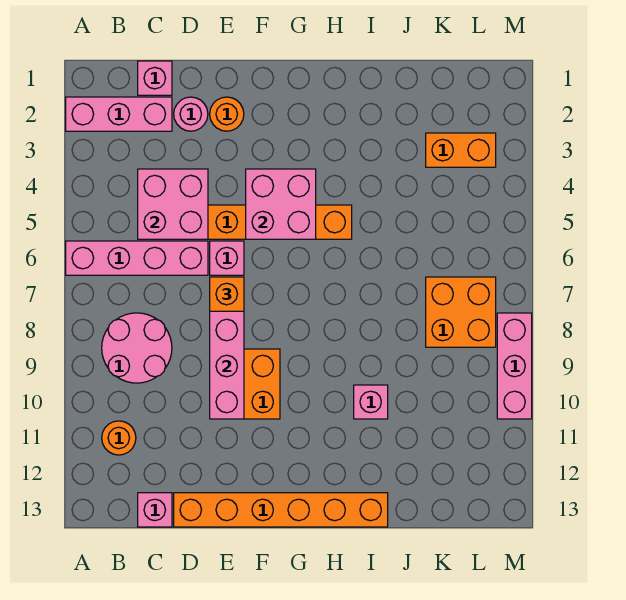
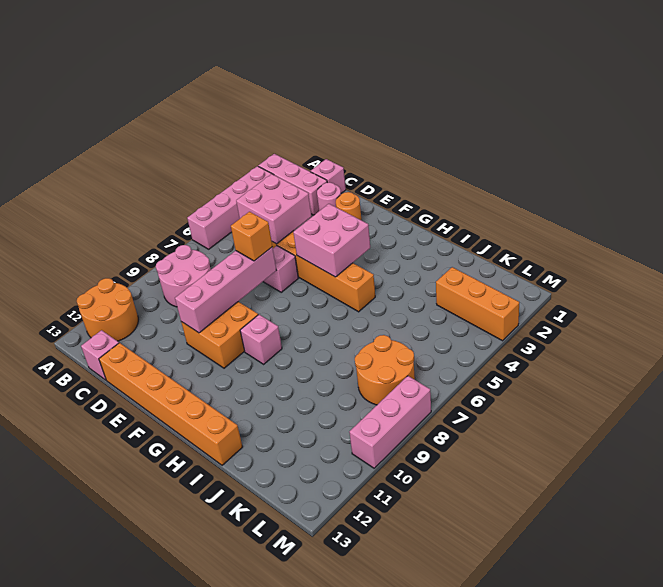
pink 1x4 brick [66,241,208,275] -> pink 1x4 brick turned to [187,166,272,249]
orange 1x1 round brick [102,421,136,455] -> orange 2x2 round brick [77,278,138,341]
pink 1x1 brick [354,385,388,419] -> pink 1x1 brick moved to [240,315,282,364]
orange 1x2 brick [426,133,496,167] -> orange 1x3 brick [436,267,519,341]
orange 2x2 brick [426,277,496,347] -> orange 2x2 round brick [355,335,415,405]

